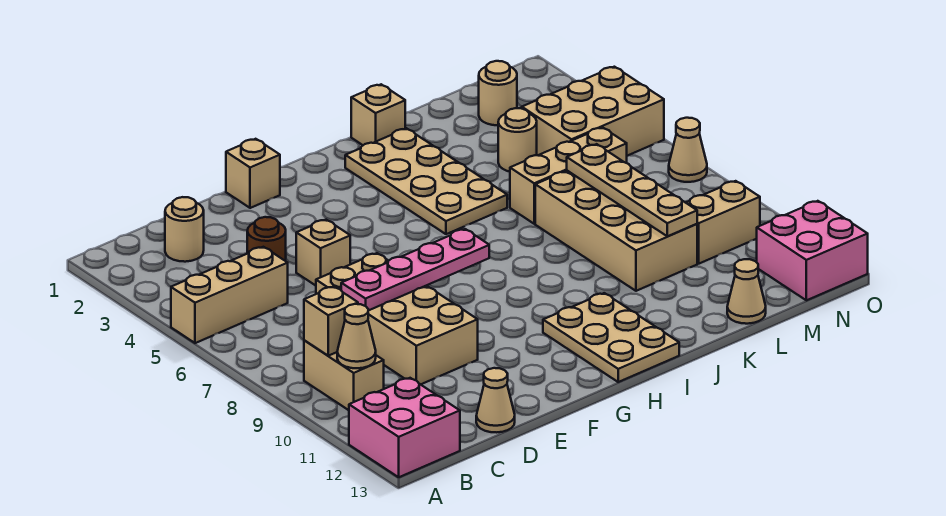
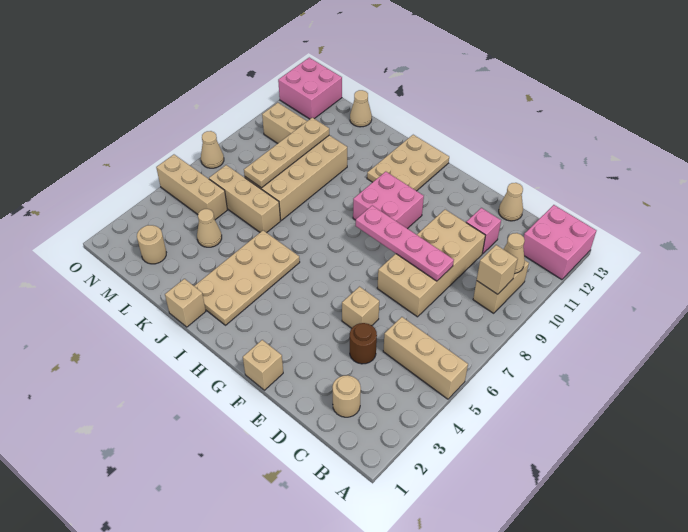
none -> pink 1x1 brick [466,208,501,254]
none -> pink 2x2 brick [353,172,424,229]
tan 1x1 round brick [498,108,537,172] -> tan 1x1 cone [197,209,222,247]
tan 2x3 brick [522,67,664,156] -> tan 1x3 brick [156,155,227,220]

